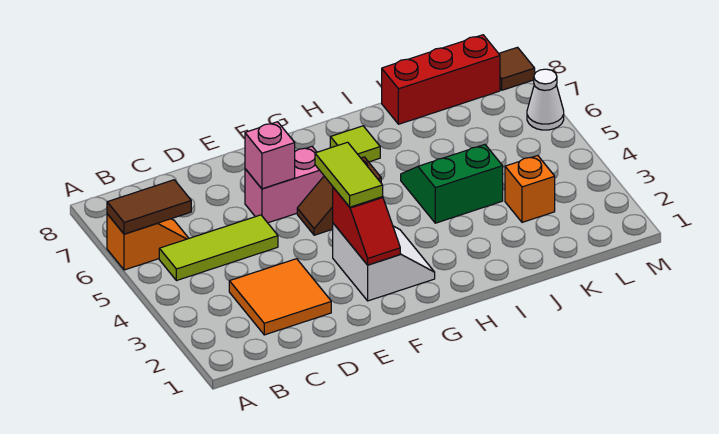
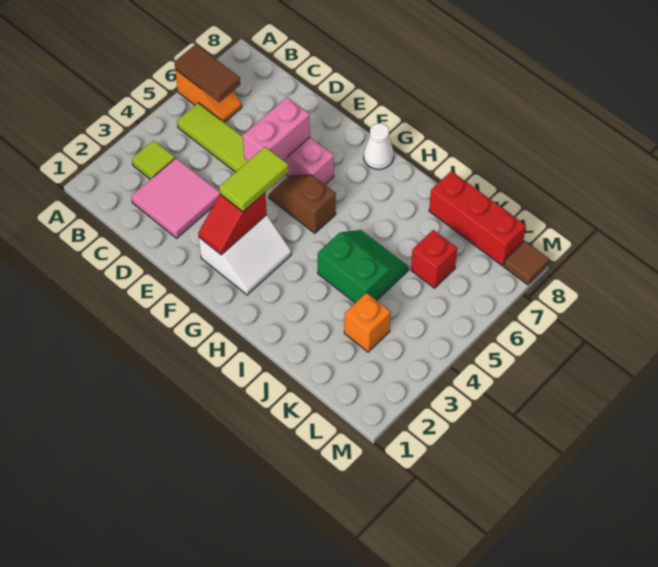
orange 2x2 tile [229,259,331,335] -> pink 2x2 tile [131,158,220,238]
pink 1x1 brick [245,122,295,189] -> pink 1x2 brick [243,97,310,161]
lime 1x1 tile [330,126,380,162] -> lime 1x1 tile moved to [132,140,175,179]
none -> red 1x1 brick [411,230,457,288]
white 1x1 cone [527,69,564,130] -> white 1x1 cone moved to [364,123,394,169]

